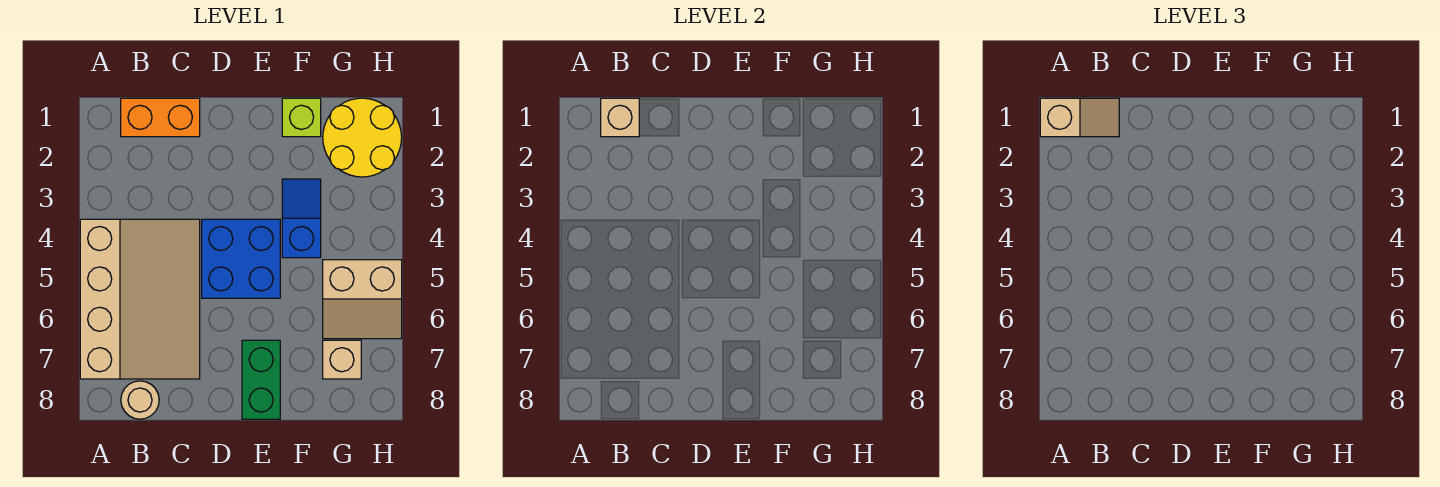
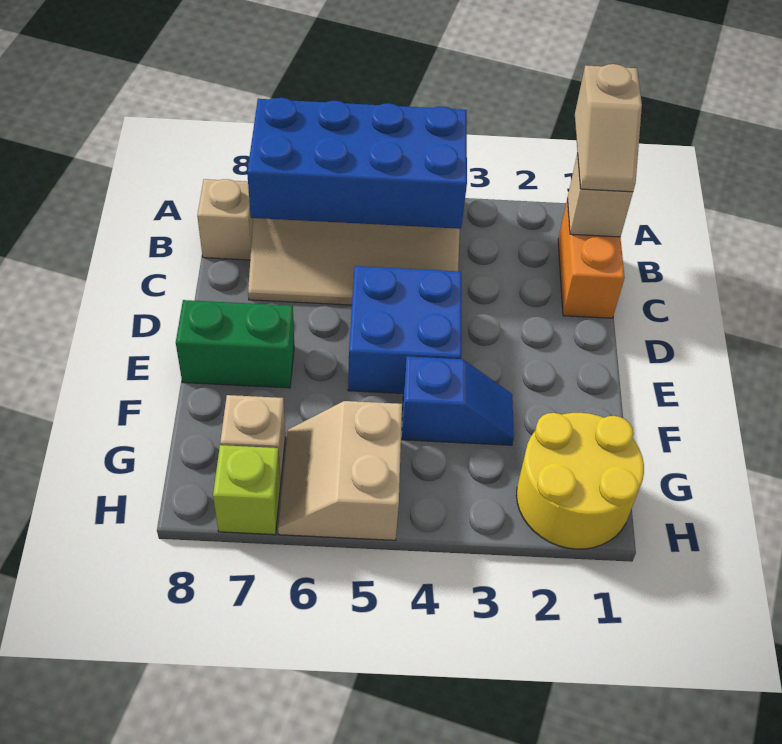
none -> blue 2x4 brick [247,98,467,229]
tan 1x1 round brick [121,381,159,419] -> tan 1x1 brick [197,179,253,260]
lime 1x1 brick [282,98,321,137] -> lime 1x1 brick moved to [213,445,281,535]

